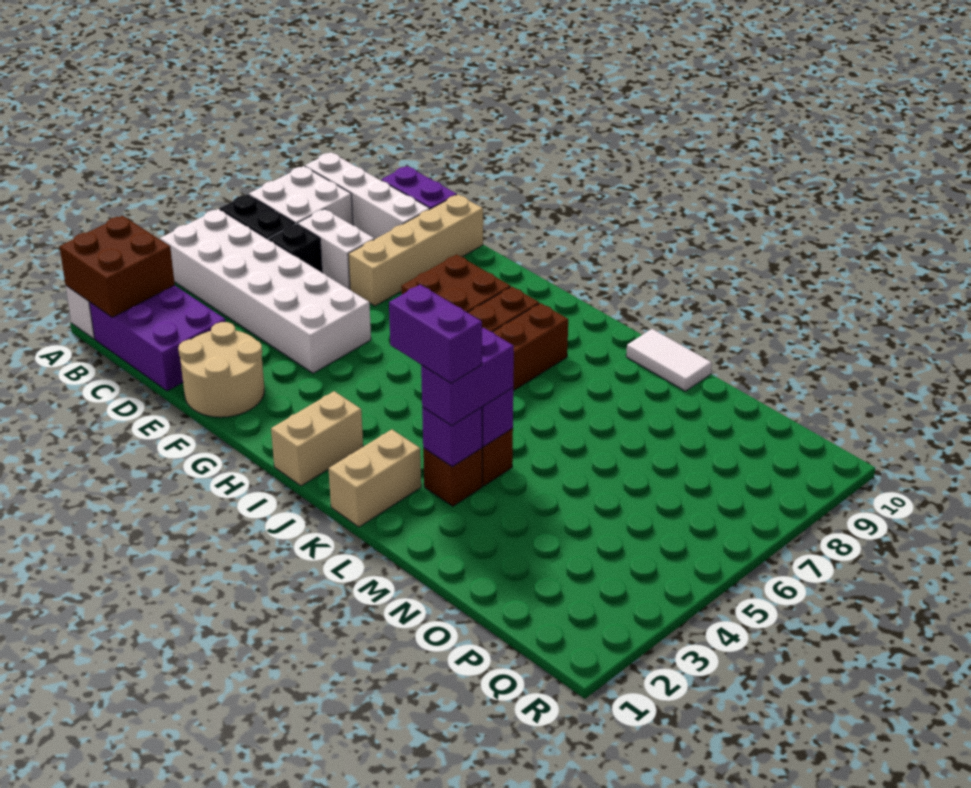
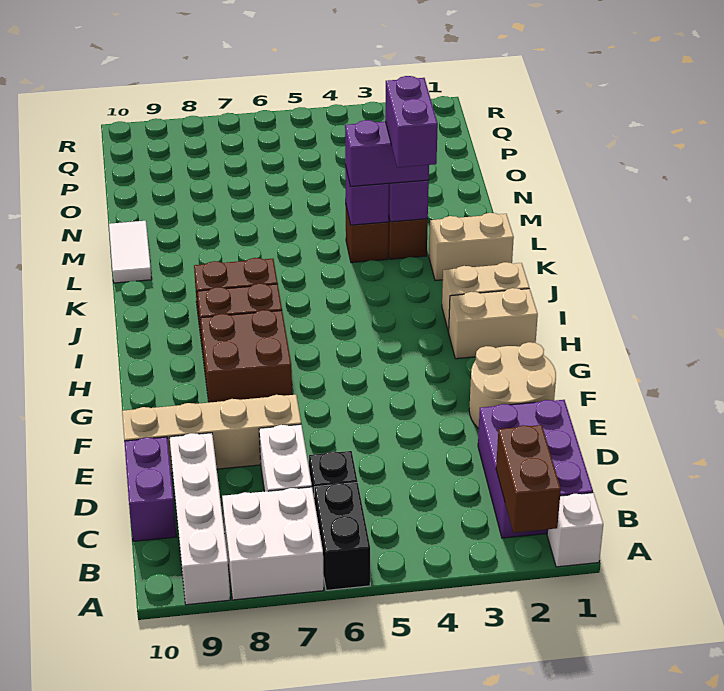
brown 2x2 brick [60,216,175,317] -> brown 1x2 brick [496,425,561,533]
white 2x6 brick [160,209,371,373] -> none
none -> tan 1x2 brick [449,288,538,359]

